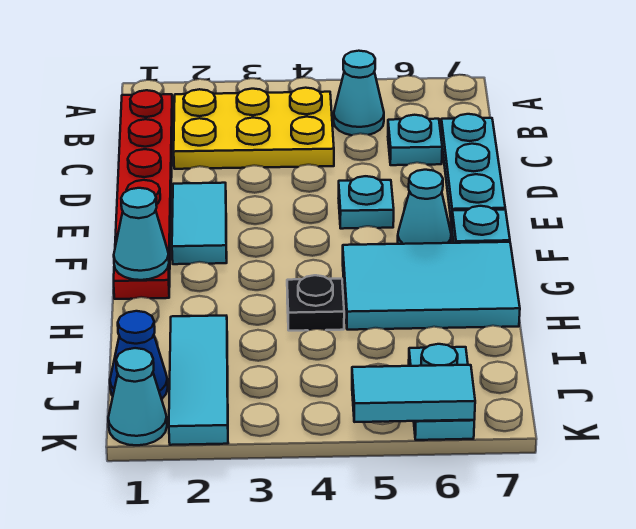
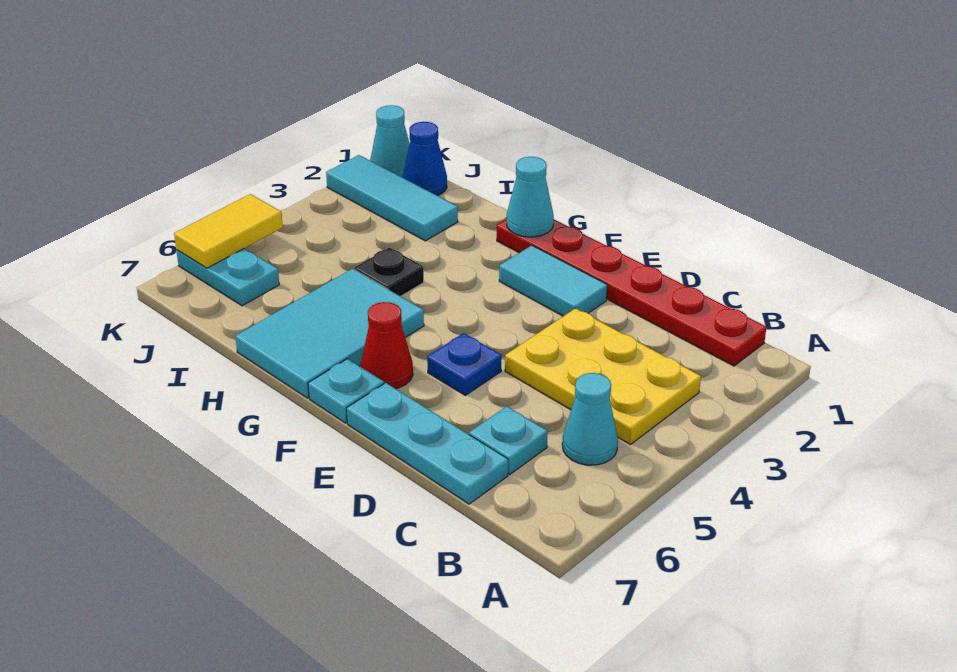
yellow 2x3 plate [174,88,334,169] -> yellow 2x3 plate turned to [505,308,701,445]
cyan 1x1 plate [339,176,394,229] -> blue 1x1 plate [427,333,502,395]
cyan 1x1 cone [398,170,451,244] -> red 1x1 cone [361,302,413,389]
cyan 1x2 tile [352,365,475,422] -> yellow 1x2 tile [174,194,283,268]

